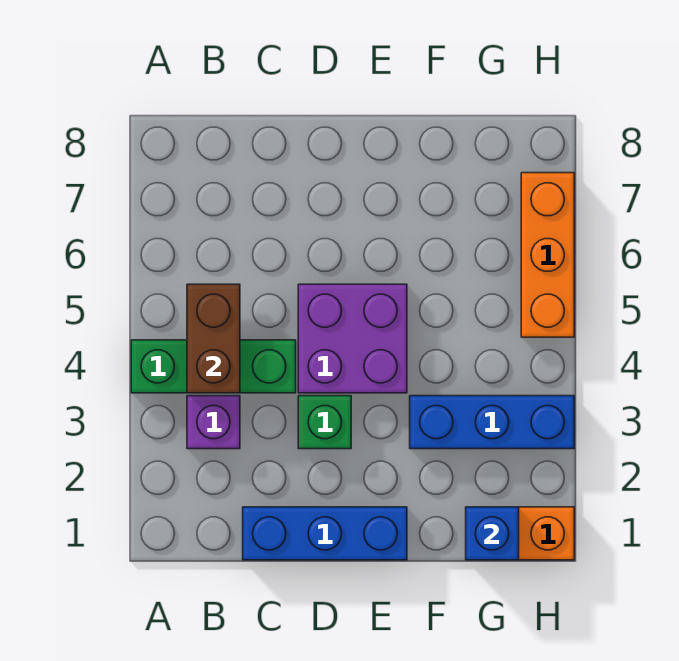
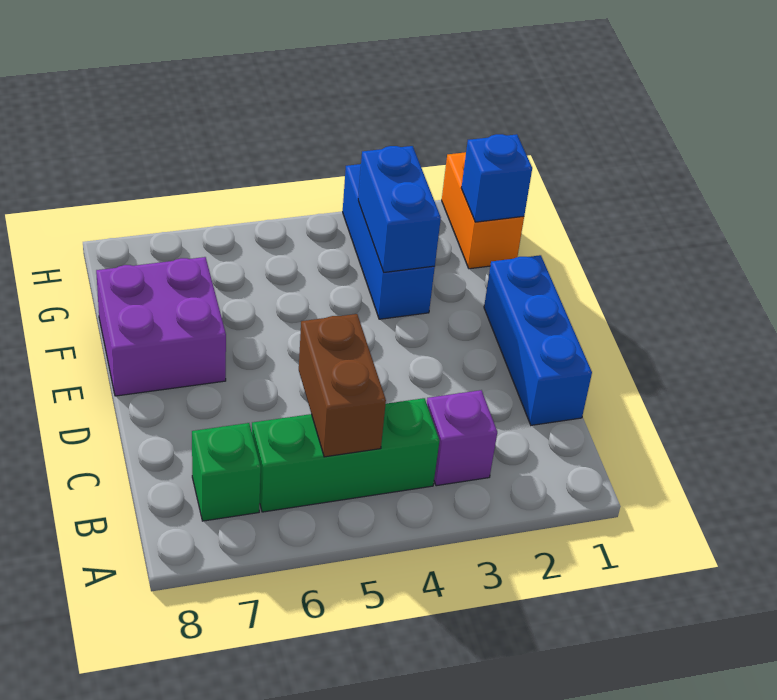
green 1x3 brick [131,340,296,393] -> green 1x3 brick turned to [252,398,439,512]
brown 1x2 brick [187,284,240,393] -> brown 1x2 brick turned to [299,314,386,457]
green 1x1 brick [298,396,351,449] -> green 1x1 brick moved to [192,423,261,521]
purple 2x2 brick [298,284,407,393] -> purple 2x2 brick moved to [96,257,226,396]
none -> blue 1x2 brick [358,146,441,272]
orange 1x3 brick [521,173,574,337] -> none

